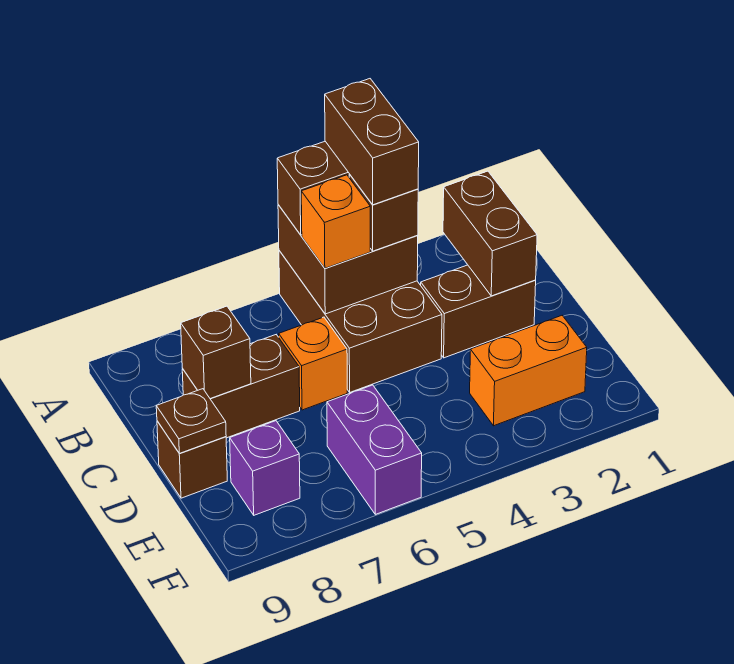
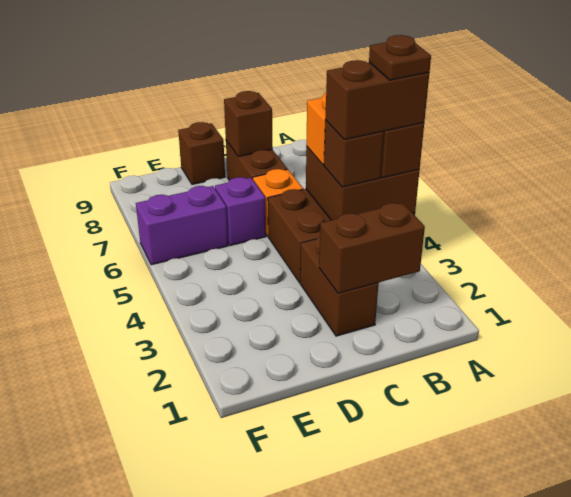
brown 1x1 plate [156,389,226,453] -> brown 1x1 plate moved to [369,35,431,80]
orange 1x2 brick [470,316,587,426] -> none
purple 1x1 brick [230,421,300,515] -> purple 1x1 brick moved to [215,177,266,245]

